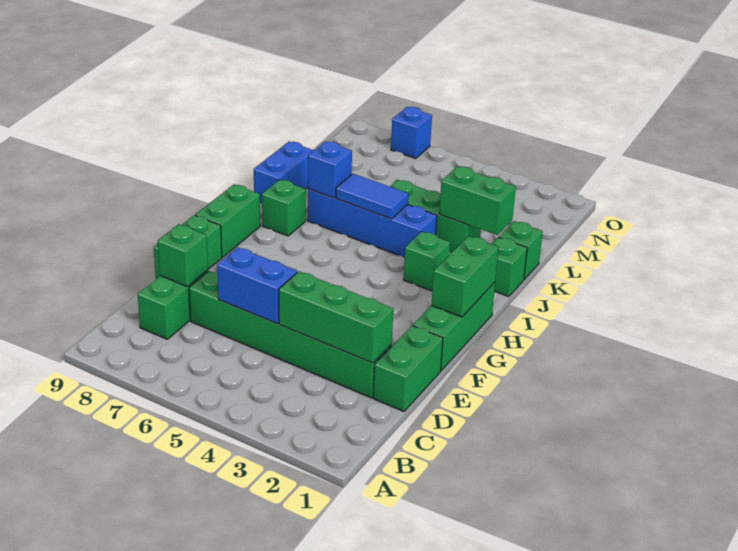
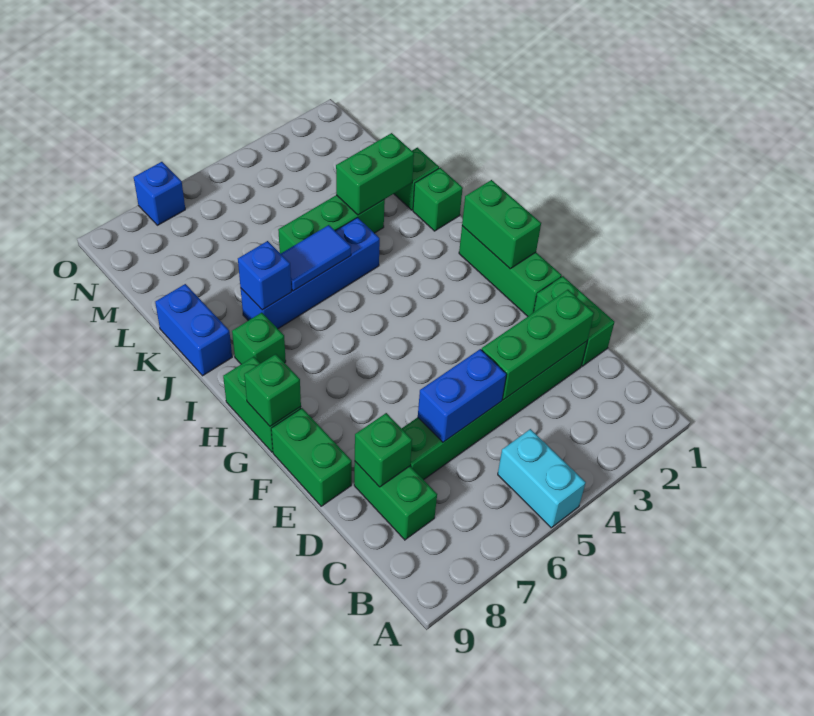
none -> cyan 1x2 brick [498,429,586,528]
green 1x1 brick [404,232,450,291] -> green 1x1 brick moved to [244,354,301,426]

